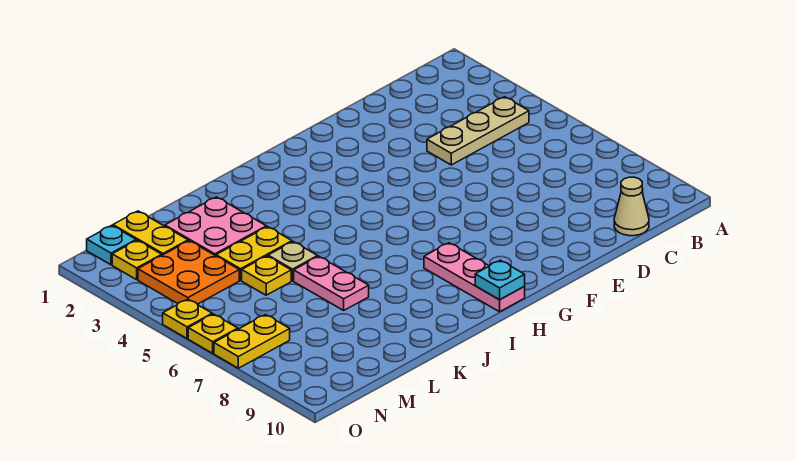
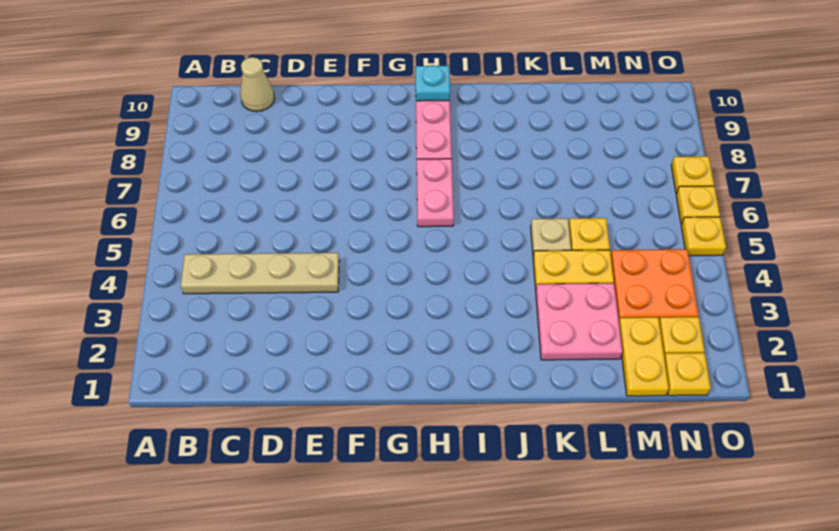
tan 1x3 plate [427,97,529,165] -> tan 1x4 plate [181,253,339,294]
pink 1x2 plate [294,256,369,310] -> pink 1x2 plate moved to [417,159,454,227]
cyan 1x1 plate [87,225,136,265] -> yellow 1x1 plate [664,353,711,396]
yellow 1x2 plate [214,315,290,368] -> yellow 1x1 plate [671,156,714,194]

